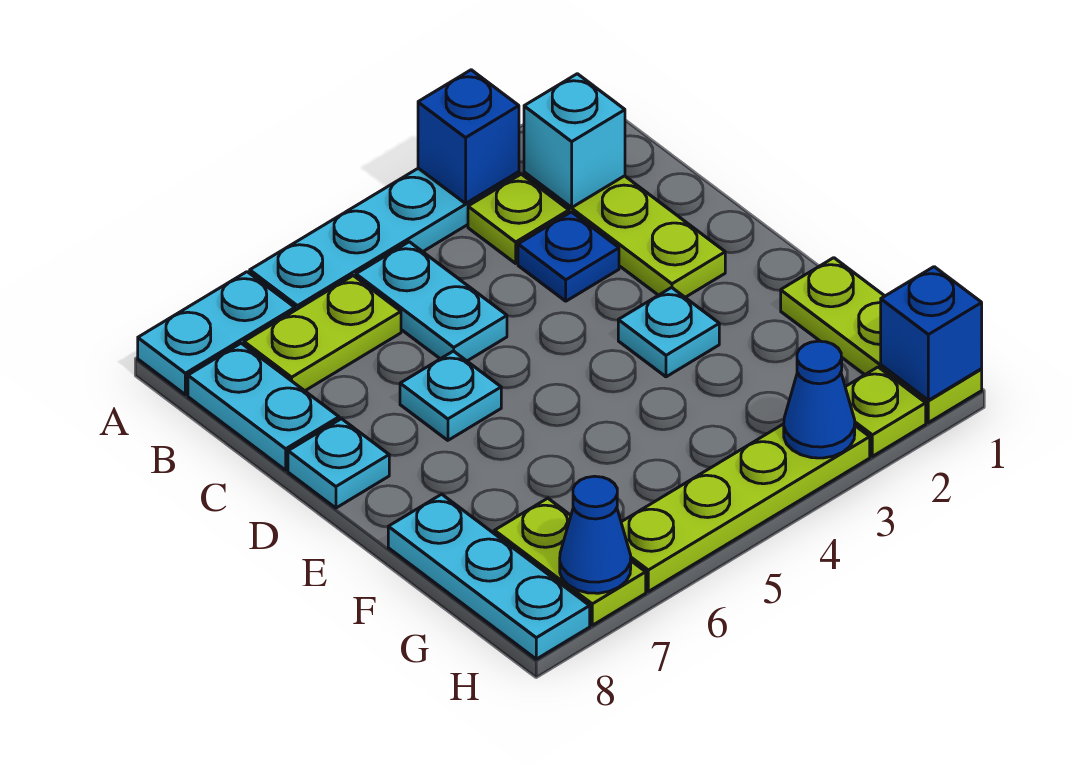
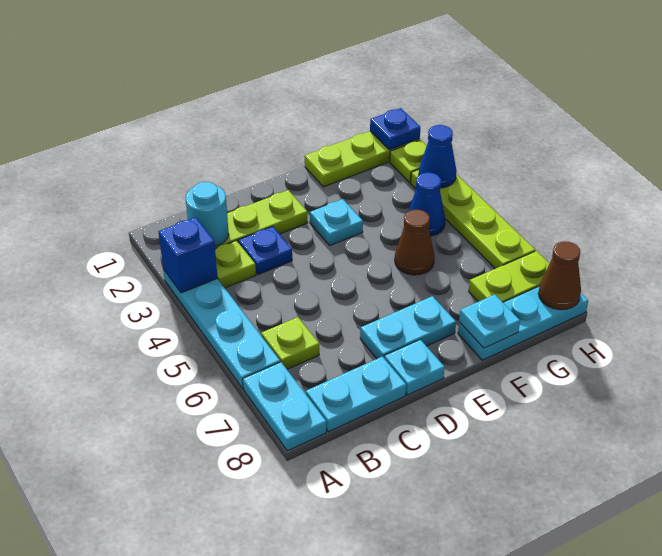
cyan 1x1 brick [524,74,625,207] -> cyan 1x1 round brick [186,182,229,246]
cyan 1x2 plate [356,242,507,361] -> cyan 1x2 plate moved to [360,296,456,359]
lime 1x2 plate [244,276,401,391] -> lime 1x1 plate [261,317,319,369]
cyan 1x1 plate [400,351,501,440] -> cyan 1x1 plate moved to [459,295,520,348]
none -> brown 1x1 cone [395,209,434,275]
blue 1x1 brick [881,267,982,400] -> blue 1x1 plate [370,108,420,150]
blue 1x1 cone [560,476,631,593] -> blue 1x1 cone moved to [409,172,445,236]
none -> brown 1x1 cone [538,242,581,310]

